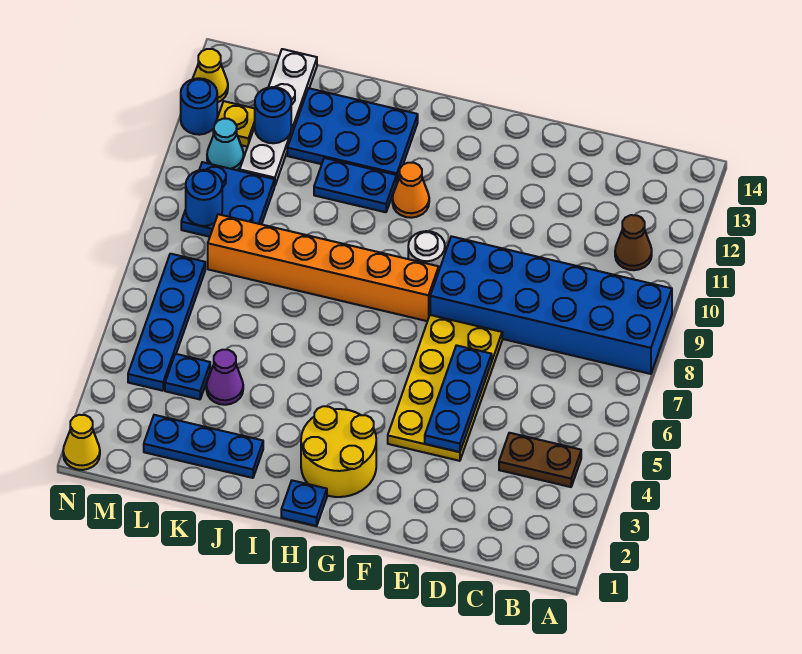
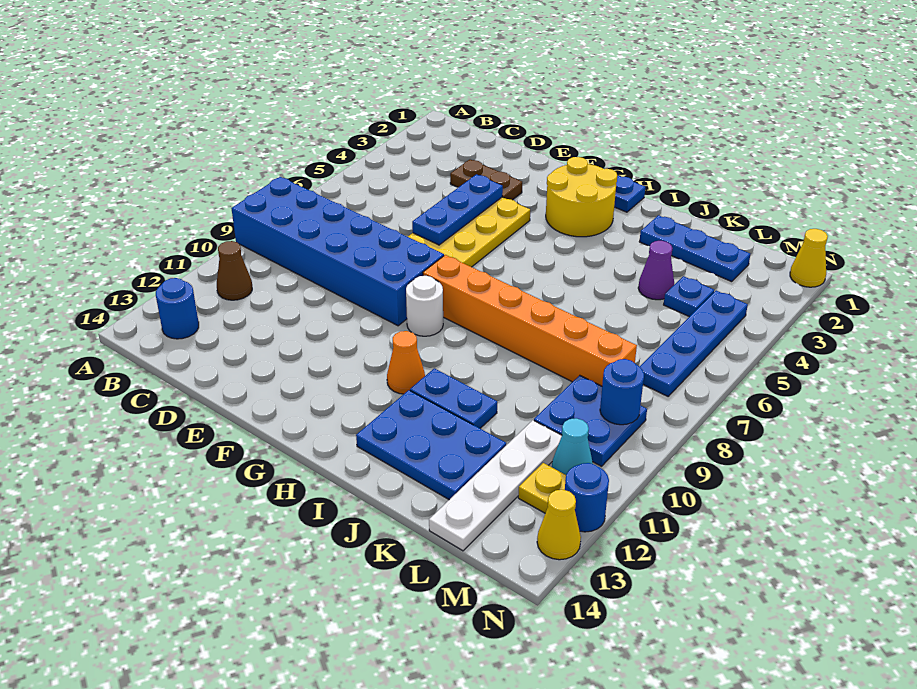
brown 1x2 plate [499,433,581,487] -> brown 1x2 plate moved to [450,160,522,200]
blue 1x1 round brick [255,87,291,143] -> blue 1x1 round brick moved to [156,278,199,339]

